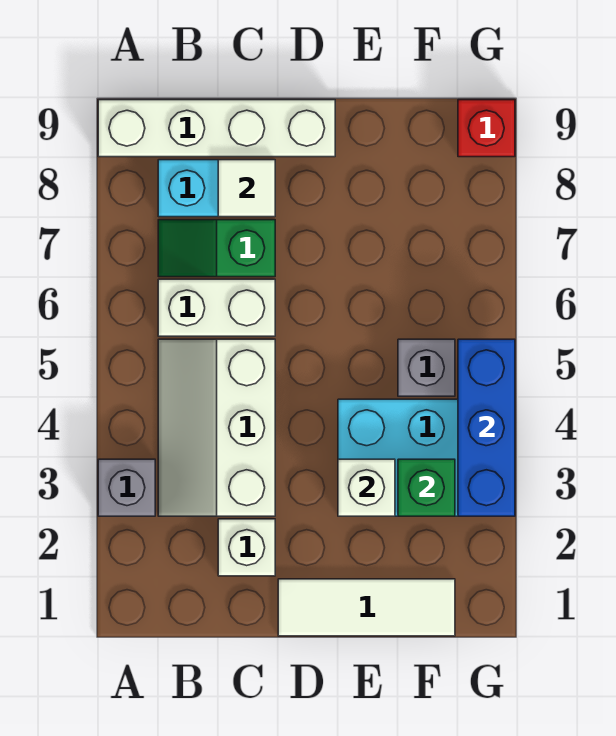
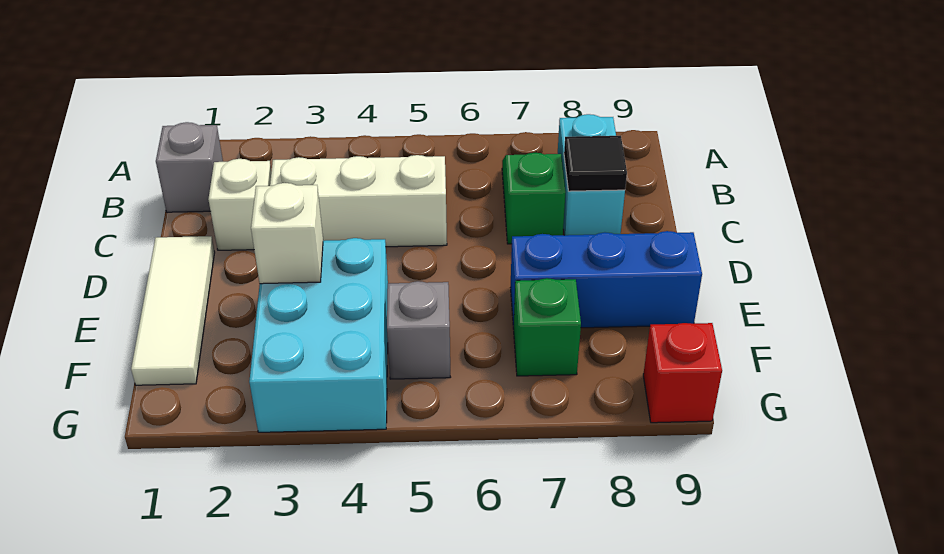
grey 1x1 brick [98,459,155,516] -> grey 1x1 brick moved to [156,122,223,212]
white 1x4 brick [98,100,335,157] -> none
white 1x2 brick [158,279,275,336] -> none
white 1x1 tile [218,160,275,217] -> black 1x1 tile [564,136,627,191]
green 1x1 brick [398,459,455,516] -> green 1x1 brick moved to [513,278,581,376]
blue 1x3 brick [458,339,515,516] -> blue 1x3 brick moved to [511,231,702,328]

